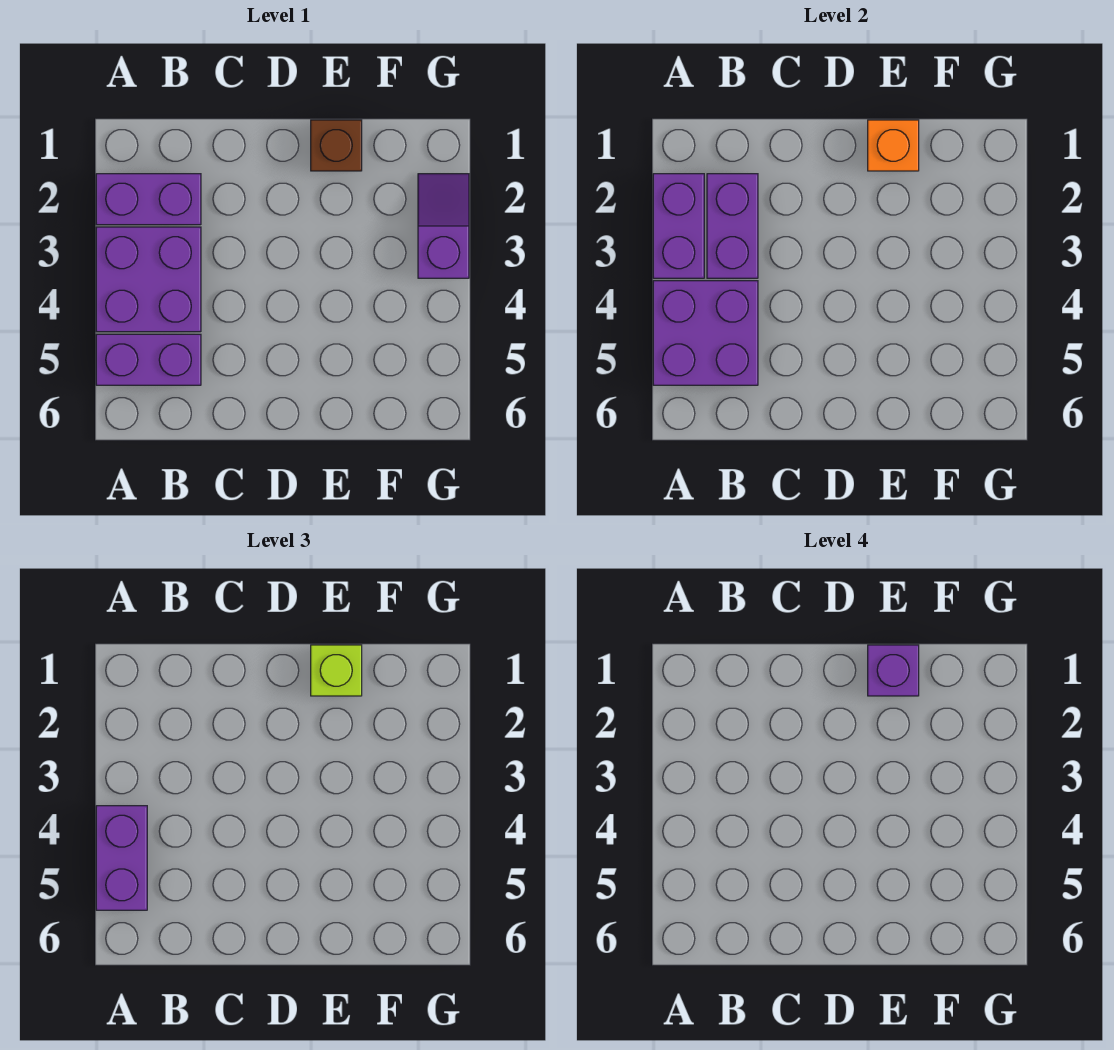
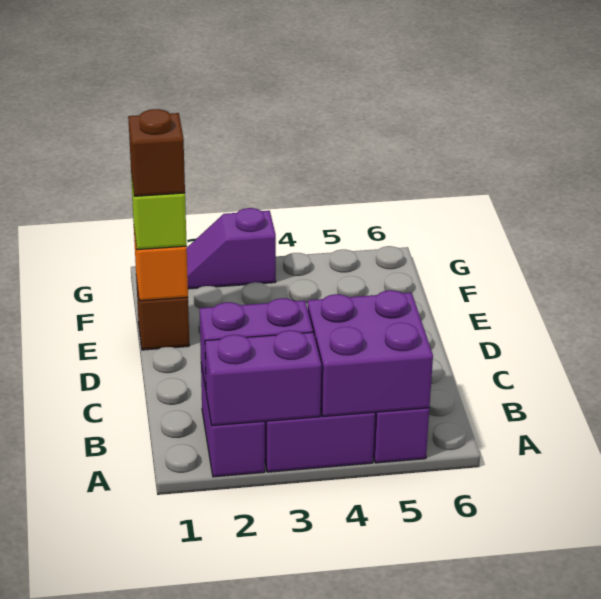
purple 1x2 brick [96,806,147,910] -> none
purple 1x1 brick [868,645,919,696] -> brown 1x1 brick [128,109,185,196]

